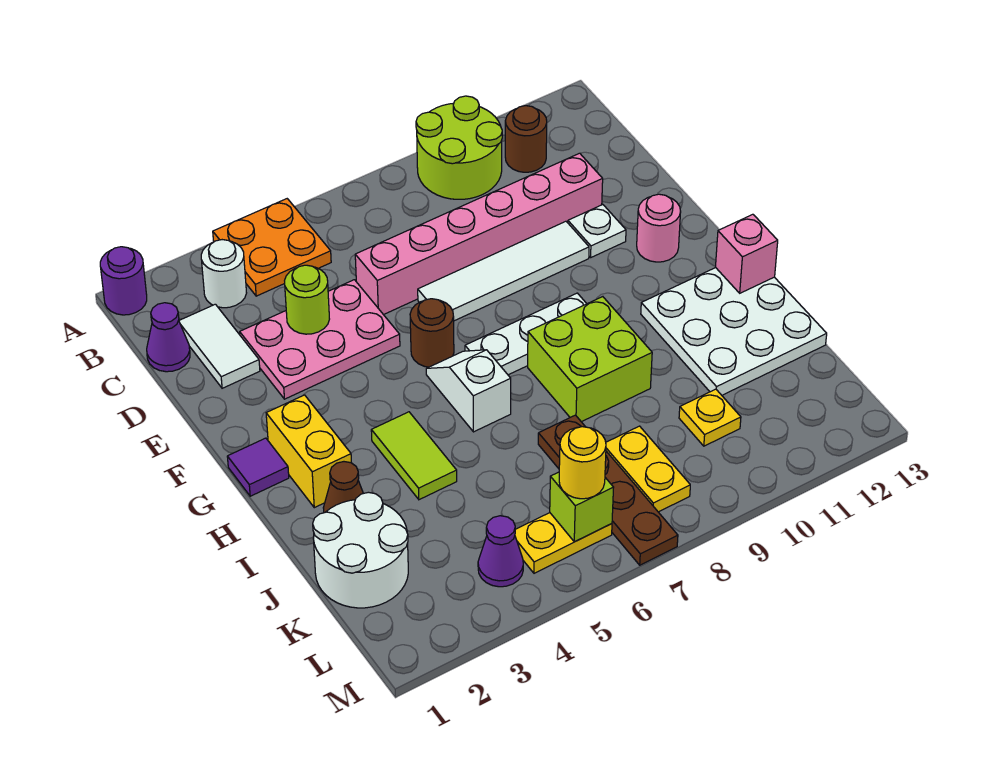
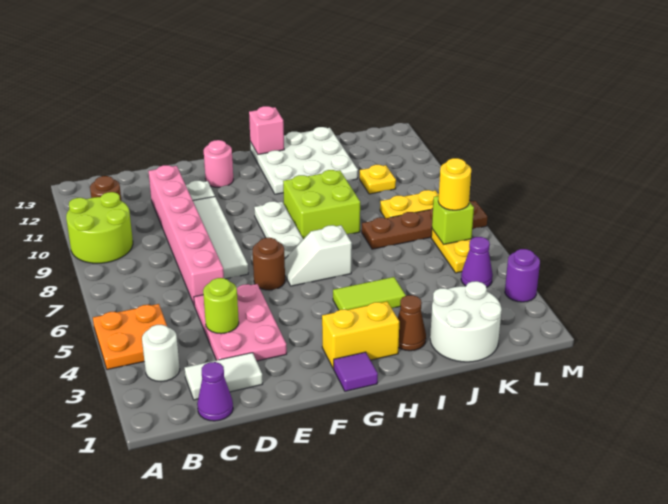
purple 1x1 round brick [100,247,147,315] -> purple 1x1 round brick moved to [505,249,540,302]

